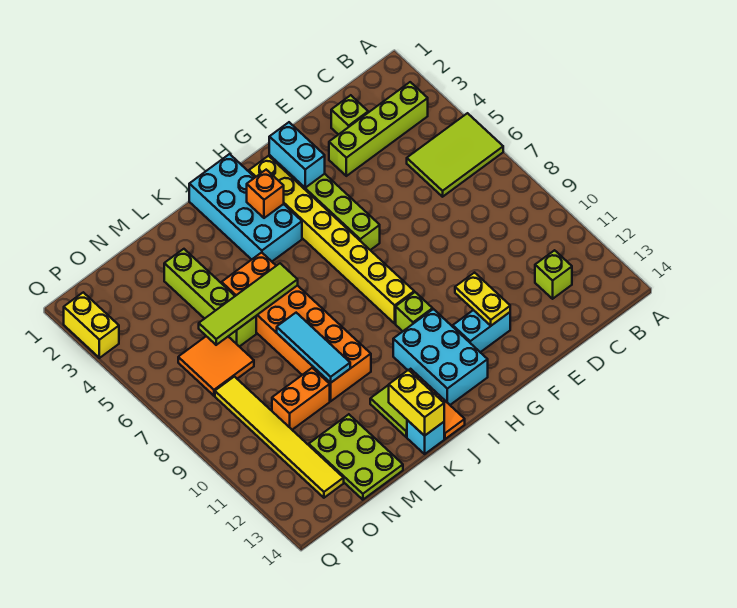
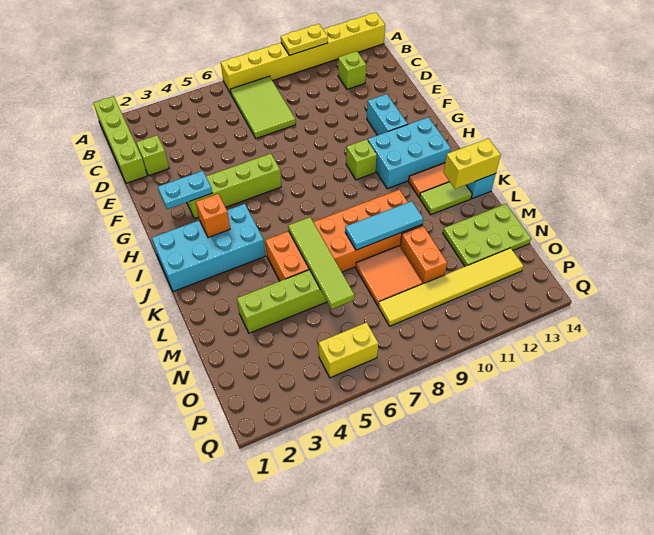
lime 2x3 tile [407,113,503,197] -> lime 2x3 tile moved to [230,76,296,138]
lime 1x4 brick [329,82,428,176] -> lime 1x4 brick moved to [93,96,147,183]
yellow 1x2 plate [455,273,510,326] -> yellow 1x2 plate moved to [281,24,328,55]
cyan 1x2 brick [269,122,325,188] -> cyan 1x2 plate [158,171,212,209]
yellow 1x8 brick [249,156,414,323] -> yellow 1x8 brick moved to [221,12,385,94]
orange 2x2 tile [178,336,254,396] -> orange 2x2 tile moved to [356,246,423,306]
yellow 1x2 brick [64,292,119,358] -> yellow 1x2 brick moved to [319,322,378,378]

